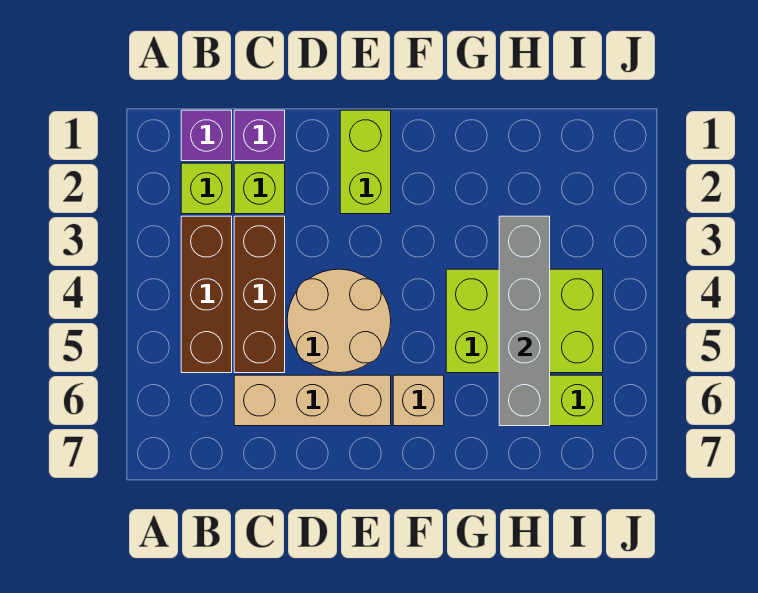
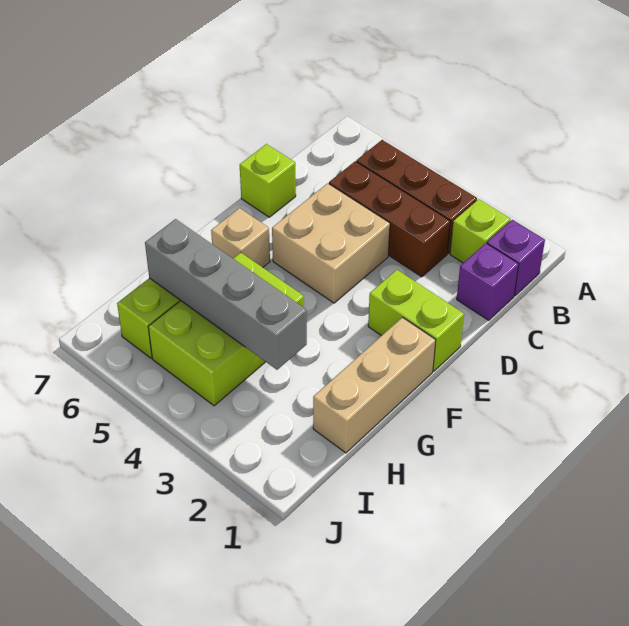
lime 1x1 brick [234,163,285,214] -> lime 1x1 brick moved to [240,144,296,217]
tan 1x3 brick [234,375,391,426] -> tan 1x3 brick moved to [313,317,436,453]
tan 2x2 round brick [287,269,391,373] -> tan 2x2 brick [272,183,390,303]

